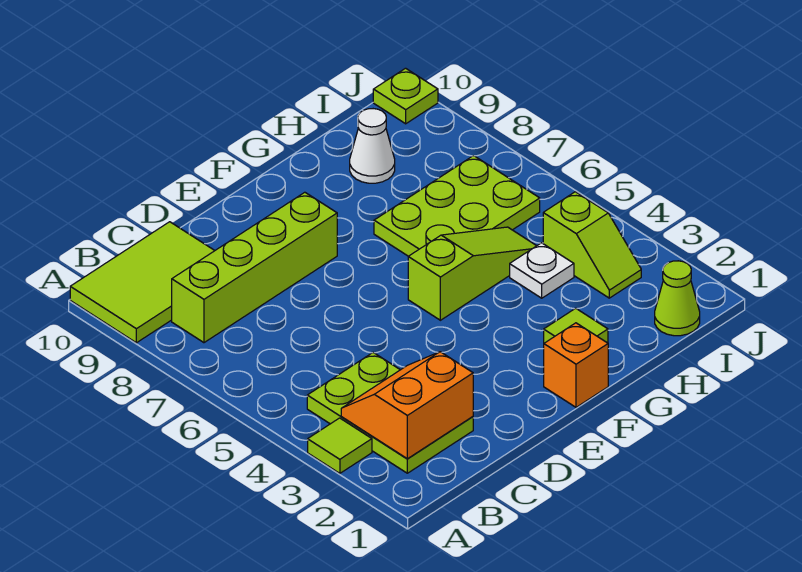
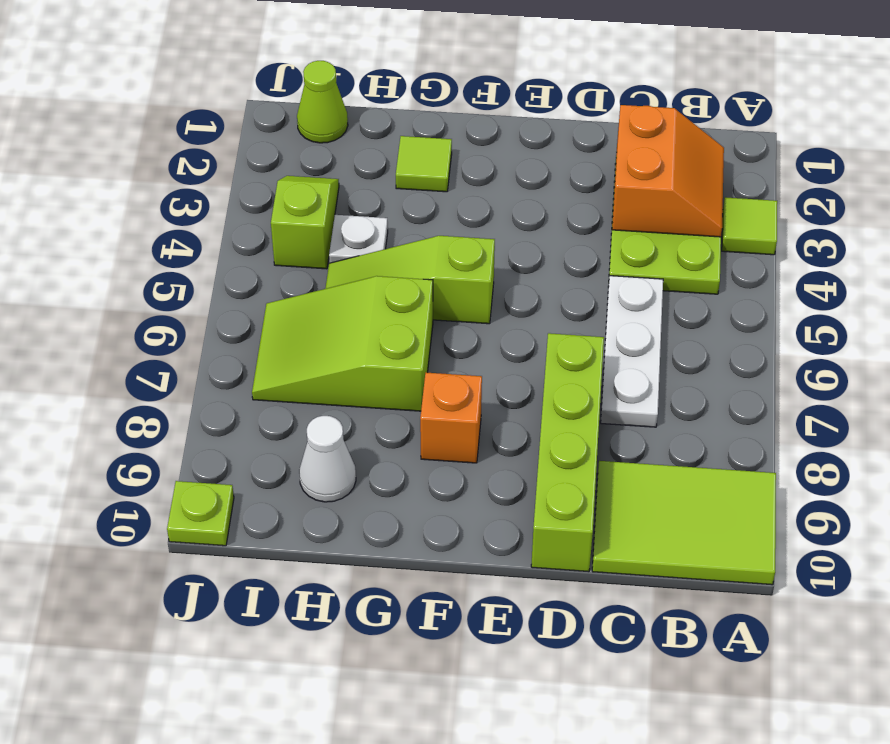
orange 2x2 slope [341,352,473,459] -> orange 2x2 slope turned to [612,105,724,237]
lime 1x4 brick [172,192,337,343] -> lime 1x4 brick turned to [531,333,604,572]
none -> white 1x3 plate [601,276,663,427]
orange 1x1 brick [544,323,608,407] -> orange 1x1 brick moved to [420,373,482,463]
lime 2x3 plate [374,156,540,256] -> lime 2x3 slope [252,276,433,411]

